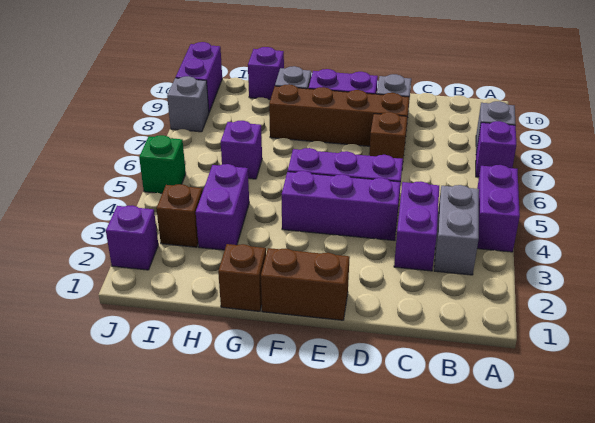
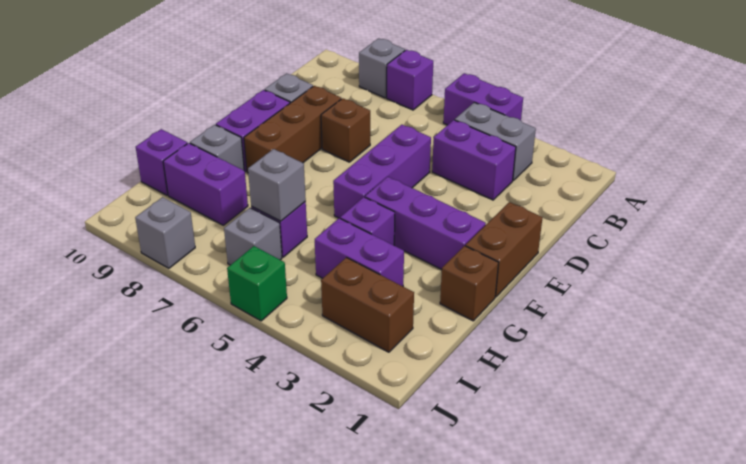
purple 1x3 brick [282,171,400,241] -> purple 1x3 brick turned to [365,177,486,270]
brown 1x4 brick [269,84,409,146] -> brown 1x3 brick [244,86,341,173]
none -> grey 1x1 brick [248,149,306,221]
brown 1x1 brick [156,184,203,247] -> brown 1x2 brick [321,257,414,352]
none -> grey 1x1 brick [224,208,282,265]
purple 1x1 brick [106,205,158,270] -> purple 1x1 brick moved to [340,197,395,245]
purple 1x2 brick [176,42,222,112] -> purple 1x2 brick moved to [163,143,248,225]

